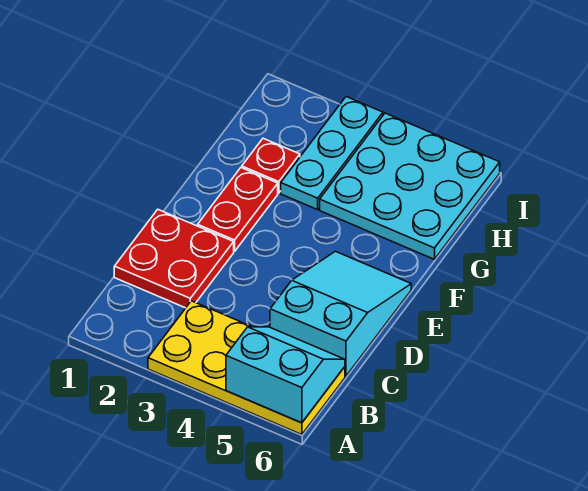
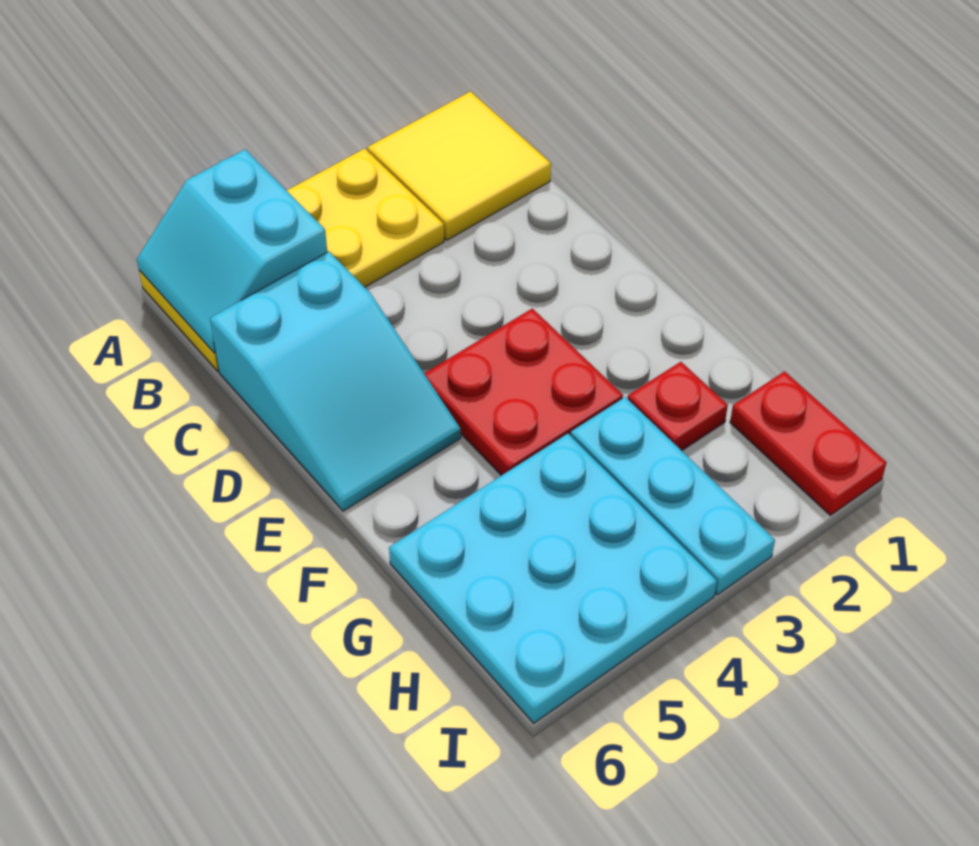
none -> yellow 2x2 tile [367,91,551,240]
cyan 2x2 slope [226,327,345,423] -> cyan 2x2 slope turned to [137,149,327,353]
red 2x2 plate [114,209,234,308] -> red 2x2 plate moved to [424,308,623,476]
red 1x2 plate [198,168,278,251] -> red 1x2 plate moved to [730,371,886,515]

